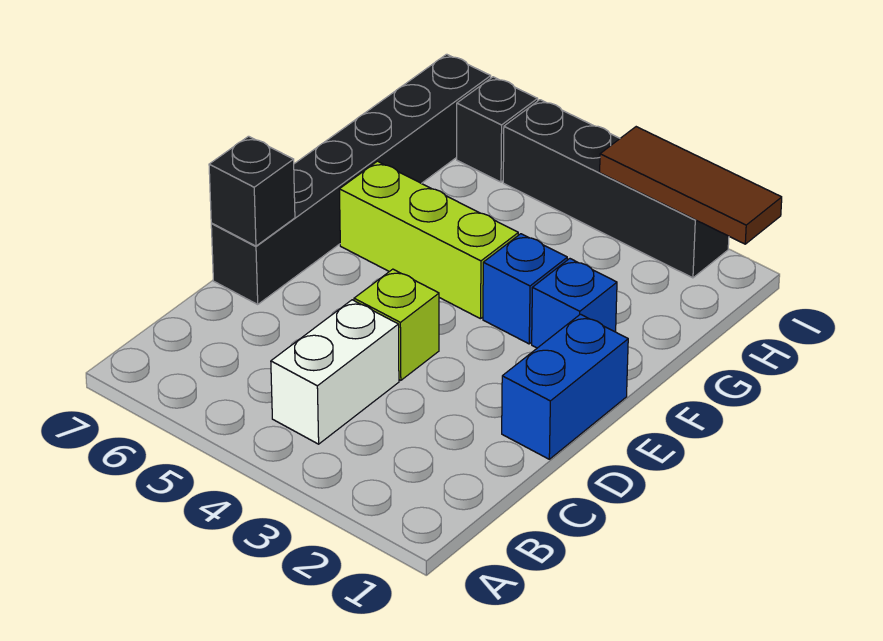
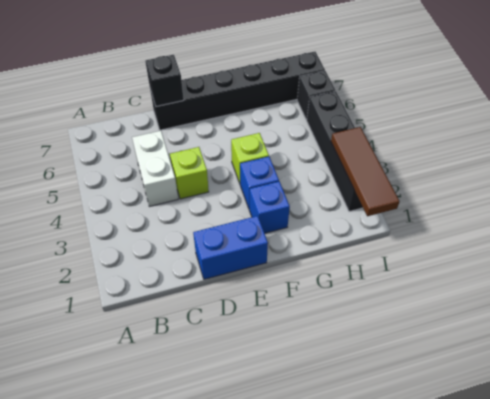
white 1x2 brick [271,300,399,444] -> white 1x2 brick turned to [132,131,178,207]
lime 1x3 brick [339,161,518,319] -> lime 1x1 brick [231,133,269,183]

